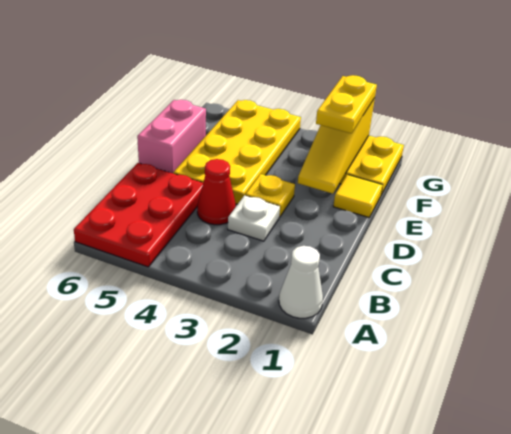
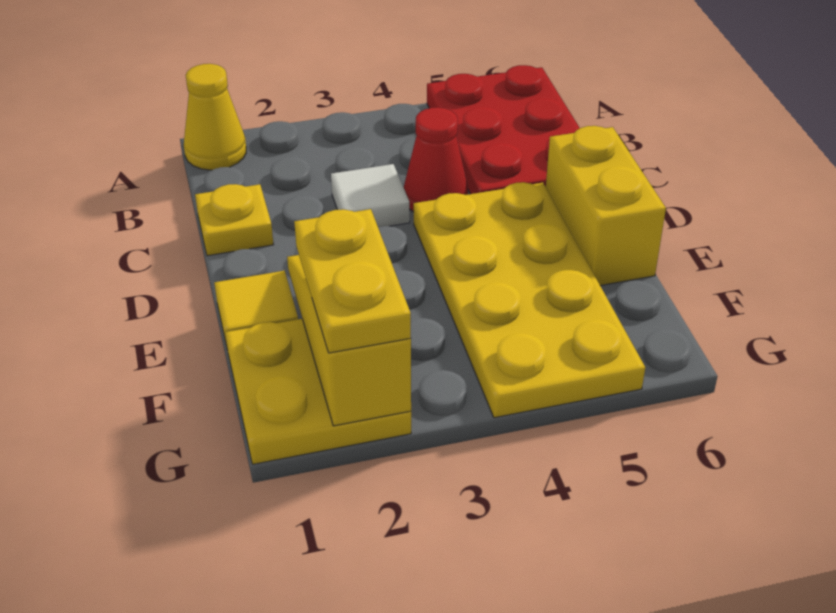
white 1x1 cone [279,246,323,318] -> yellow 1x1 cone [184,64,246,170]
white 1x1 plate [228,195,280,241] -> white 1x1 tile [331,164,410,227]
yellow 1x1 plate [245,174,295,217] -> yellow 1x1 plate moved to [195,184,273,256]
pink 1x2 brick [137,100,206,173] -> yellow 1x2 brick [546,126,666,285]

